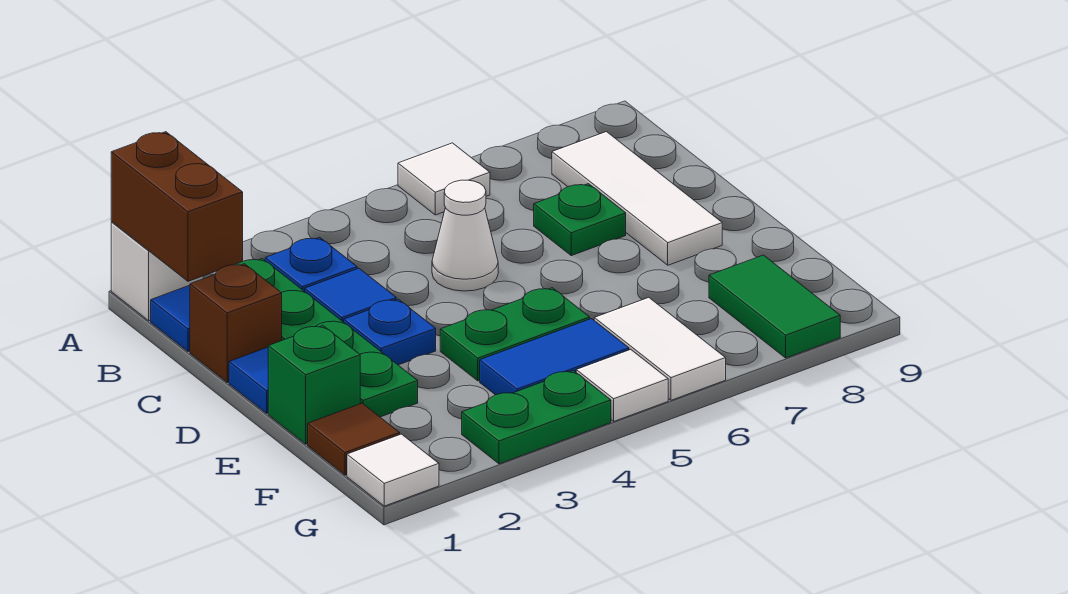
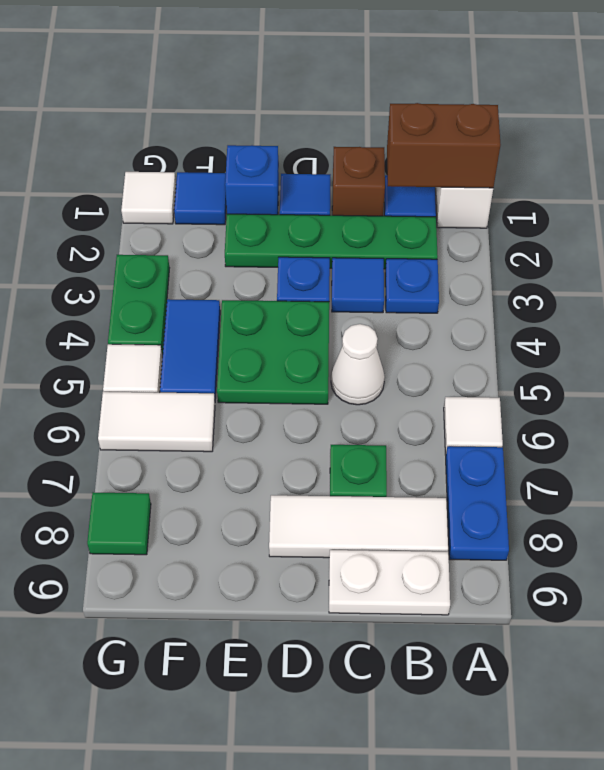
none -> blue 1x2 plate [446,446,509,560]
none -> white 1x2 plate [329,550,450,615]
green 1x1 brick [268,326,360,444] -> blue 1x1 brick [225,145,279,215]
green 1x2 plate [440,288,590,381] -> green 2x2 plate [217,300,329,404]
brown 1x1 tile [308,403,400,475] -> blue 1x1 tile [174,172,226,225]
green 1x2 tile [709,255,840,358] -> green 1x1 tile [87,492,151,555]

